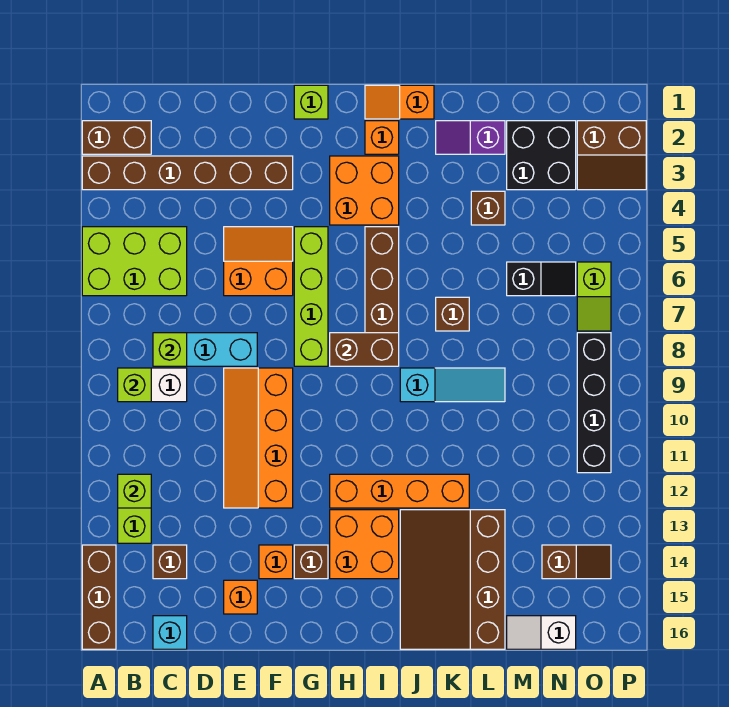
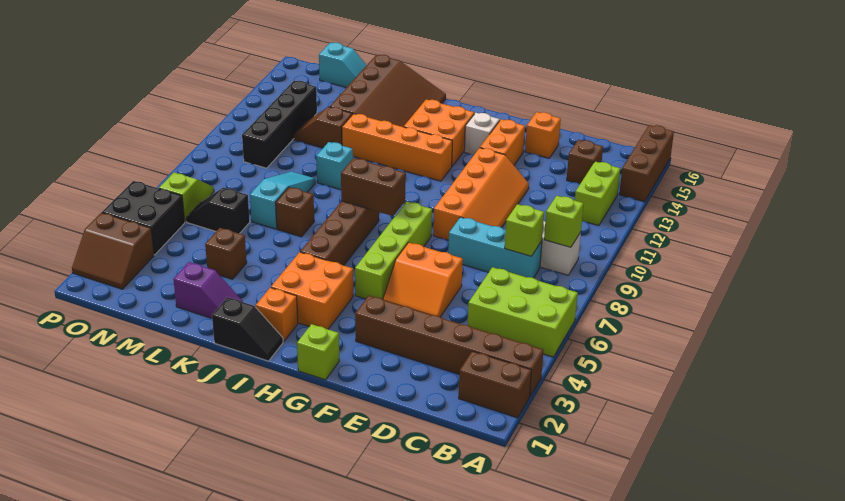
lime 1x1 brick [118,474,151,508] -> none
cyan 1x1 brick [153,616,187,649] -> cyan 1x1 brick moved to [316,142,353,190]
orange 1x1 brick [259,545,293,579] -> orange 1x2 brick [480,119,525,165]
brown 1x1 brick [294,545,328,579] -> white 1x1 brick [464,113,500,154]
orange 1x2 slope [365,85,434,119] -> black 1x2 slope [212,297,283,361]
cyan 1x3 slope [400,368,505,402] -> cyan 1x3 slope turned to [250,172,315,229]
black 2x2 brick [507,121,576,190] -> black 2x2 brick moved to [102,181,185,255]
white 1x2 slope [507,616,576,649] -> cyan 1x2 slope [319,43,367,88]
brown 1x2 slope [542,545,611,579] -> brown 1x2 slope moved to [294,107,352,148]
brown 2x2 slope [577,121,646,190] -> brown 2x2 slope turned to [72,213,154,289]
black 1x4 brick [577,333,611,473] -> black 1x4 brick moved to [242,81,317,168]

